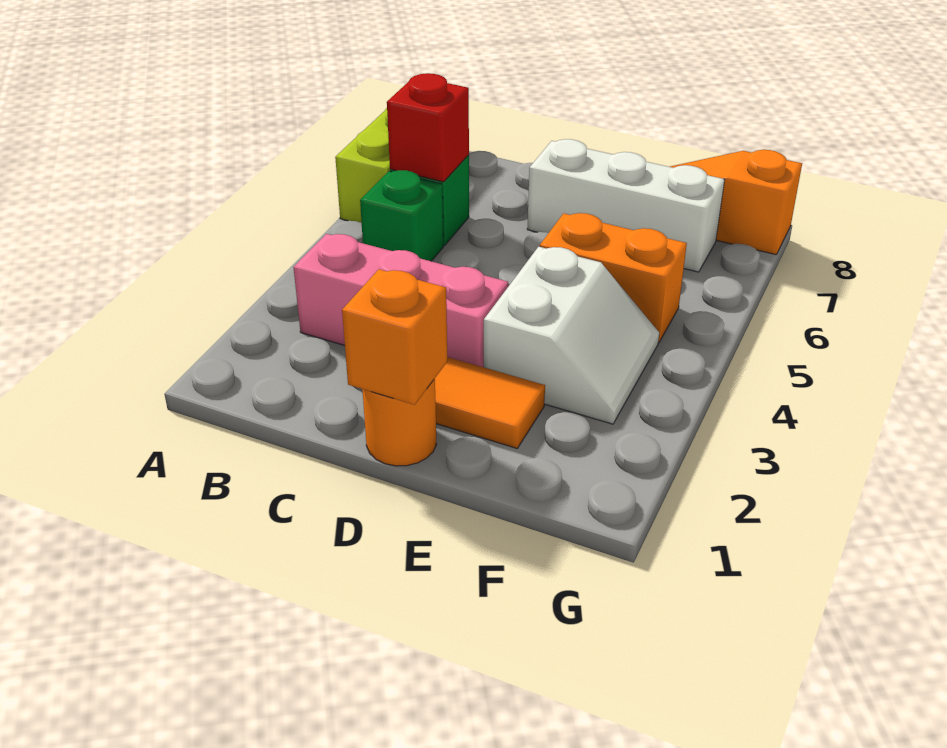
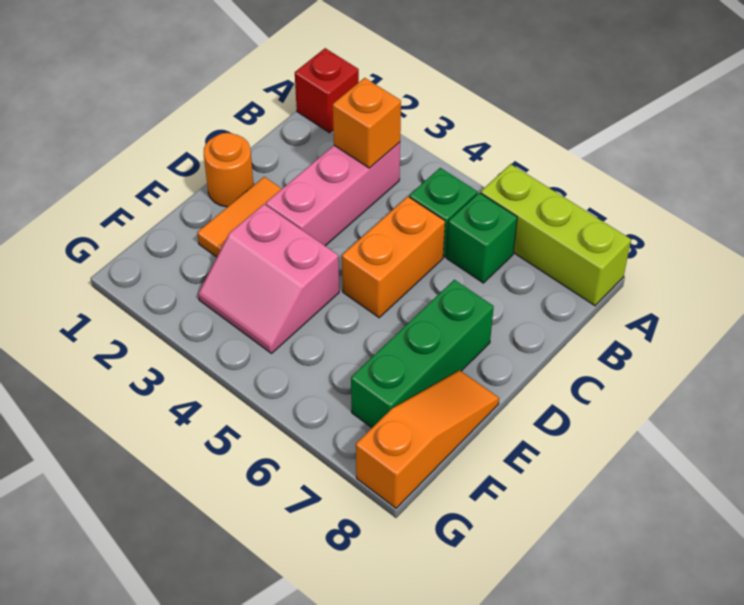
red 1x1 brick [387,73,469,182] -> red 1x1 brick moved to [295,48,359,133]
orange 1x1 brick [342,269,447,405] -> orange 1x1 brick moved to [333,78,401,168]
white 1x3 brick [527,139,725,272] -> green 1x3 brick [351,280,494,428]
white 2x2 slope [484,247,659,424] -> pink 2x2 slope [198,204,339,353]
orange 1x2 brick [540,213,687,342] -> orange 1x2 brick moved to [342,197,445,318]

